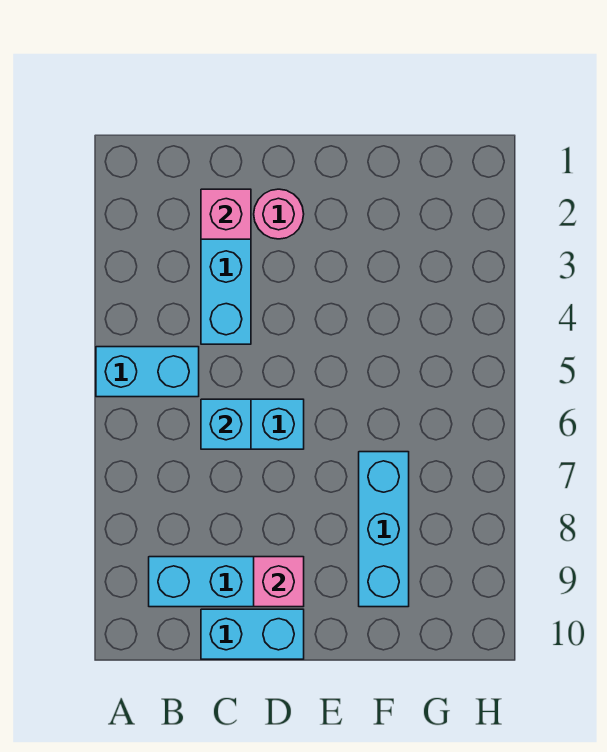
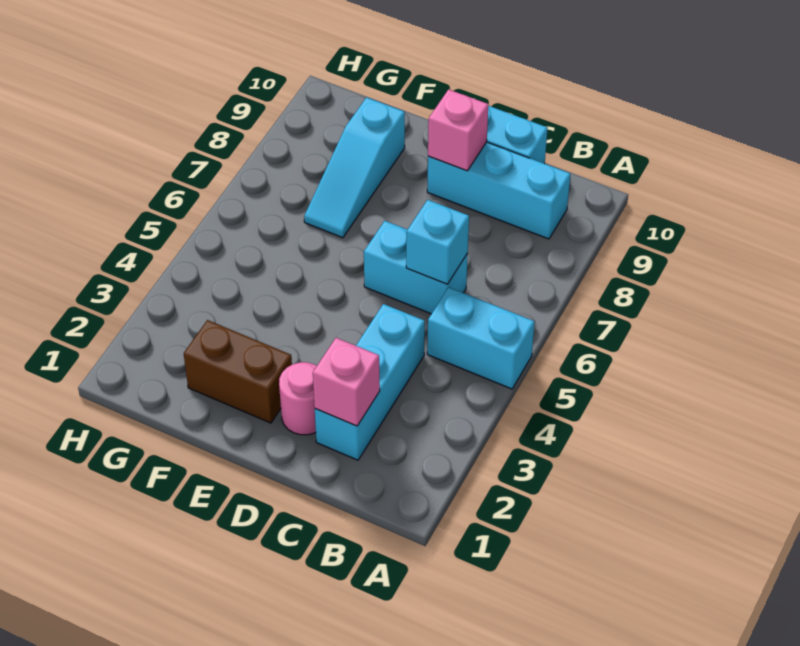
none -> brown 1x2 brick [184,320,292,423]
cyan 1x3 brick [359,452,409,607] -> cyan 1x3 slope [304,97,405,238]

